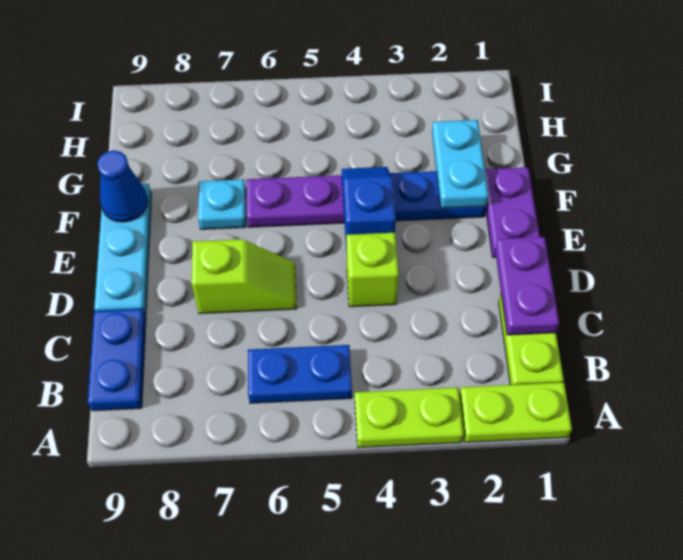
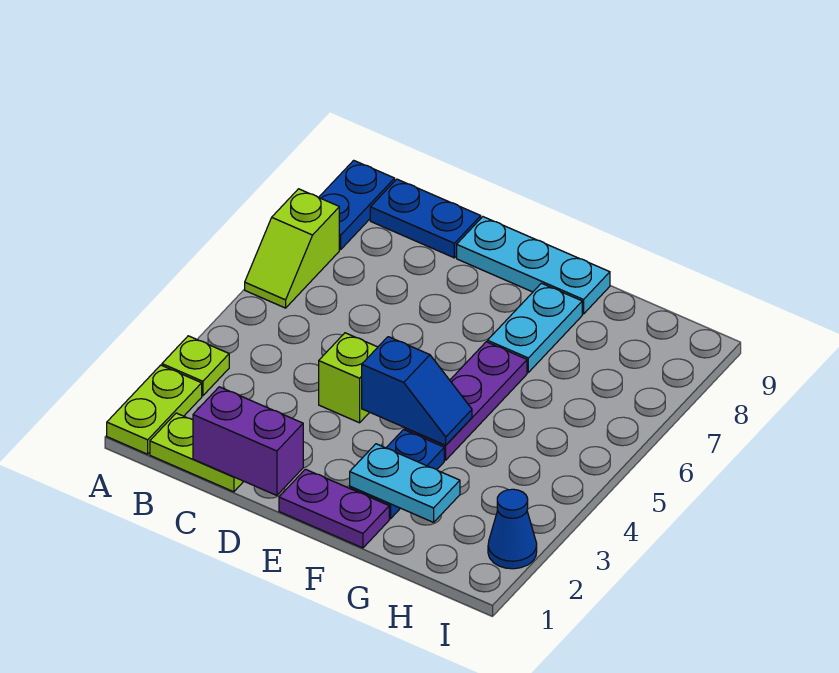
lime 1x2 plate [355,387,464,448] -> lime 1x1 plate [162,336,229,396]
blue 1x2 plate [248,345,352,403] -> blue 1x2 plate moved to [319,160,395,249]
purple 1x2 plate [495,237,559,335] -> purple 1x2 brick [193,387,303,495]
lime 1x2 slope [192,239,297,314] -> lime 1x2 slope moved to [245,189,339,308]
cyan 1x1 plate [198,179,246,229] -> cyan 1x2 plate [487,283,582,372]
blue 1x1 cone [97,150,148,222] -> blue 1x1 cone moved to [488,489,537,569]

